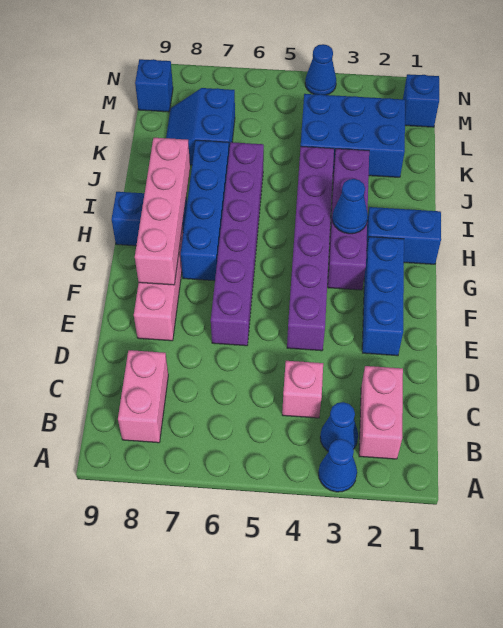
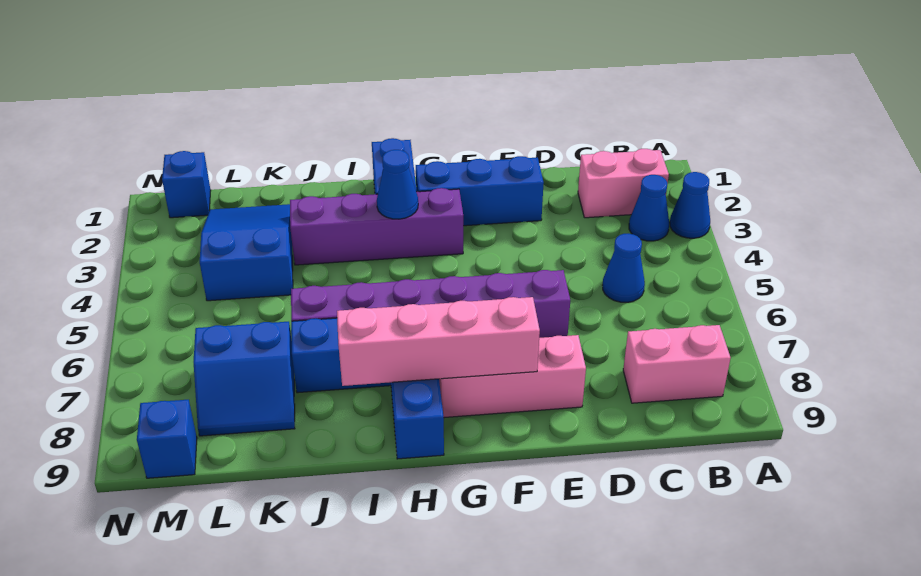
pink 1x1 brick [282,361,323,418] -> none
purple 1x6 brick [287,146,334,351] -> none
blue 2x3 brick [301,94,405,177] -> blue 2x3 slope [200,204,293,301]
blue 1x1 cone [305,44,336,95] -> blue 1x1 cone moved to [603,234,645,302]

